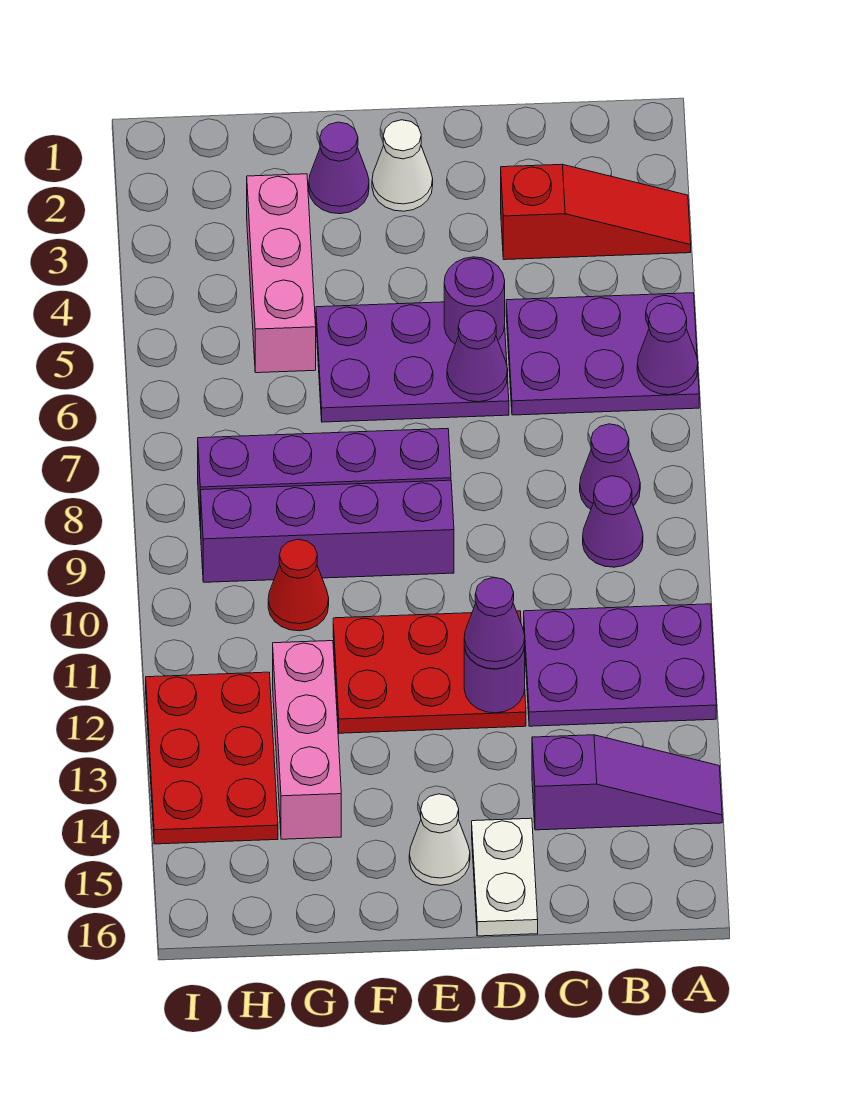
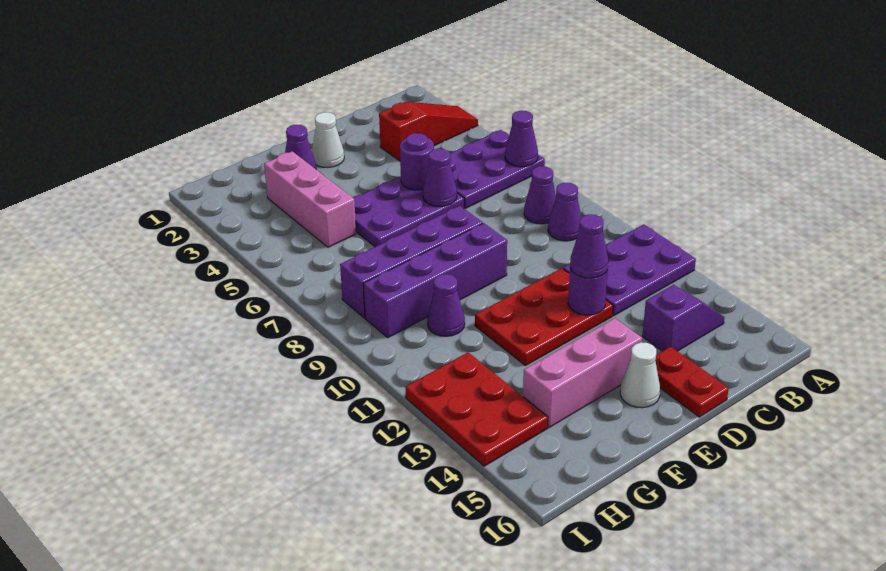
purple 1x3 slope [532,735,722,830] -> purple 1x2 slope [642,285,725,351]
white 1x2 plate [472,818,538,936] -> red 1x2 plate [656,346,729,417]
red 1x1 cone [268,539,329,631] -> purple 1x1 cone [427,274,465,336]
pink 1x3 brick [273,641,341,839] -> pink 1x3 brick turned to [523,318,642,428]

